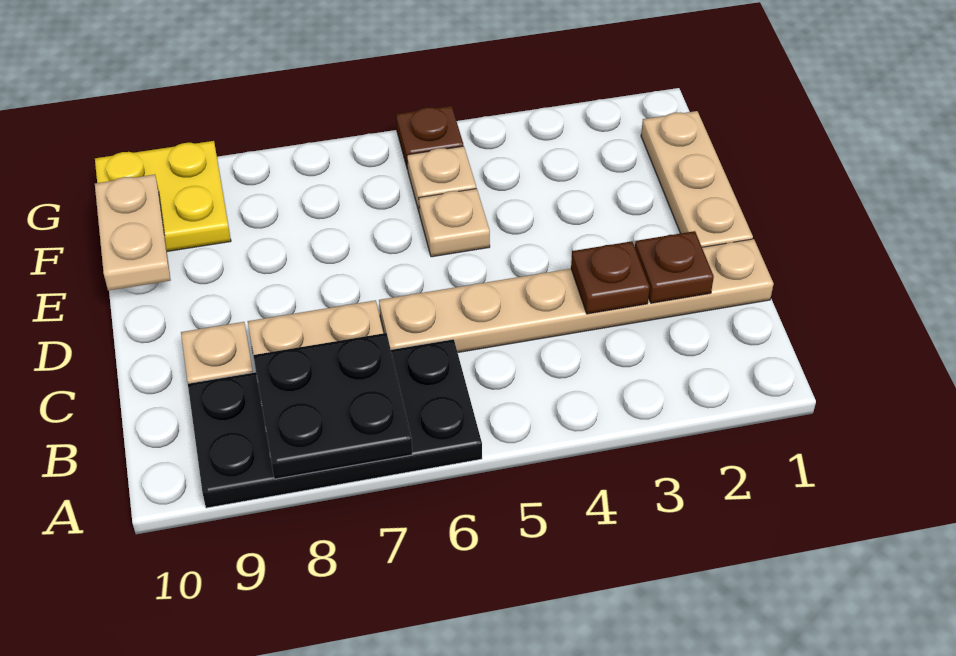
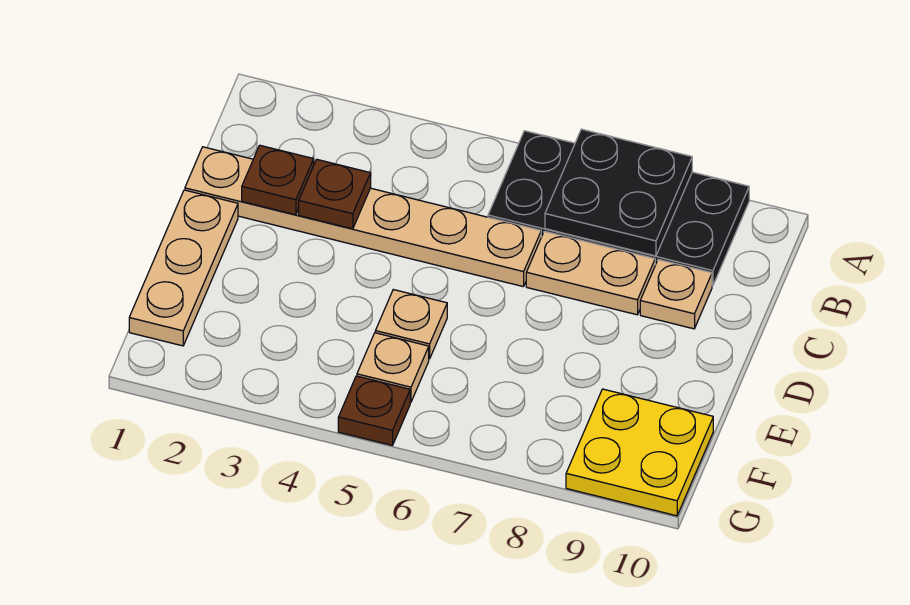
tan 1x2 plate [95,175,170,291] -> none

